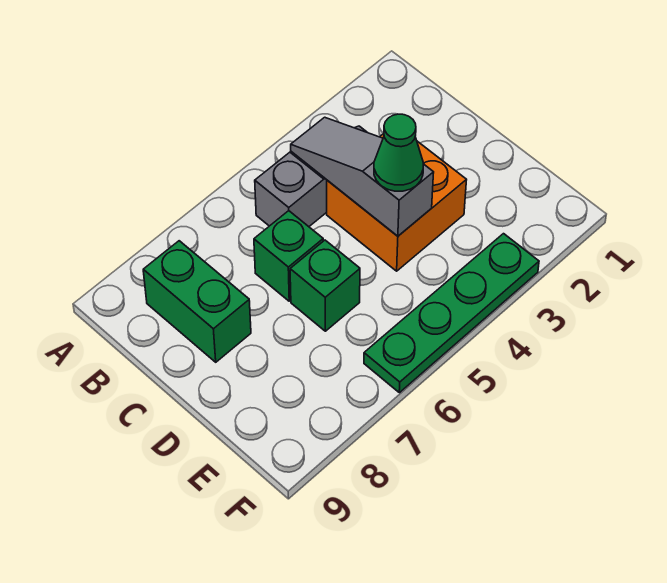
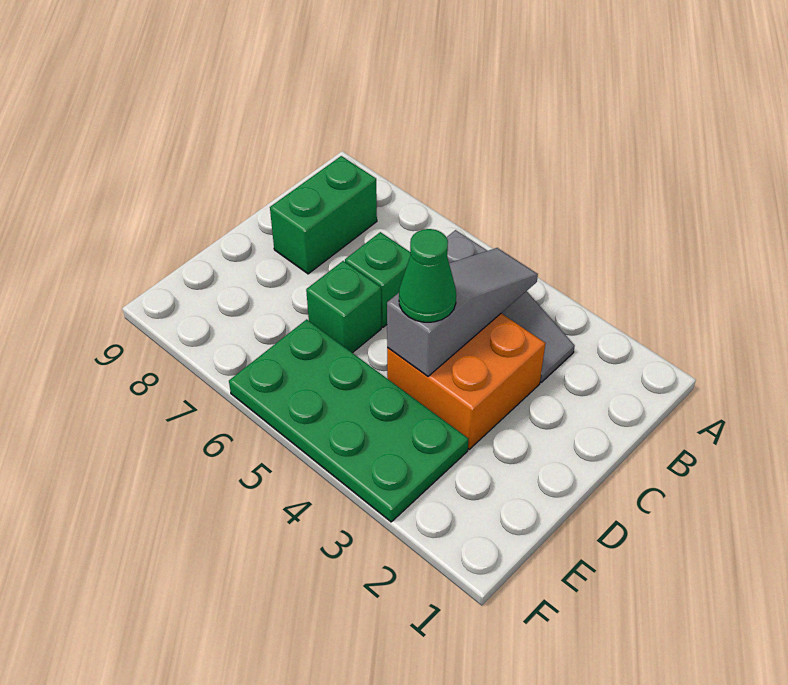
green 1x4 plate [364,234,539,393] -> green 2x4 plate [229,319,468,522]

